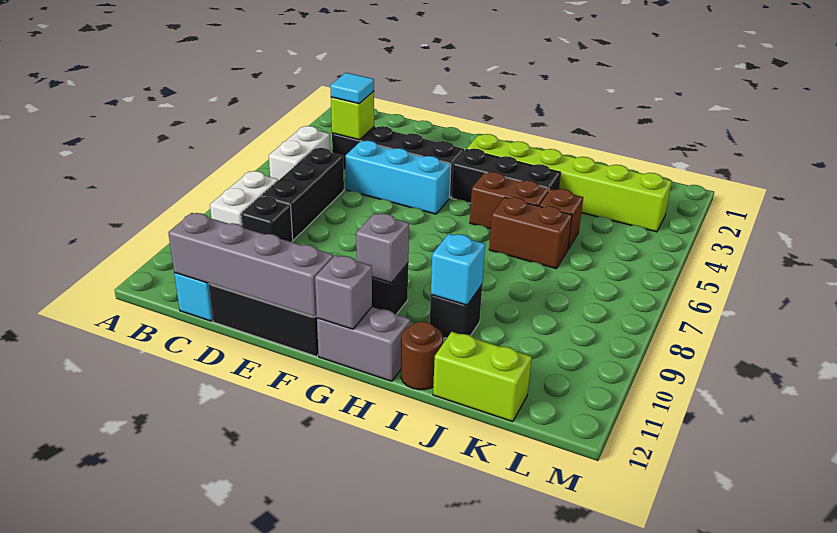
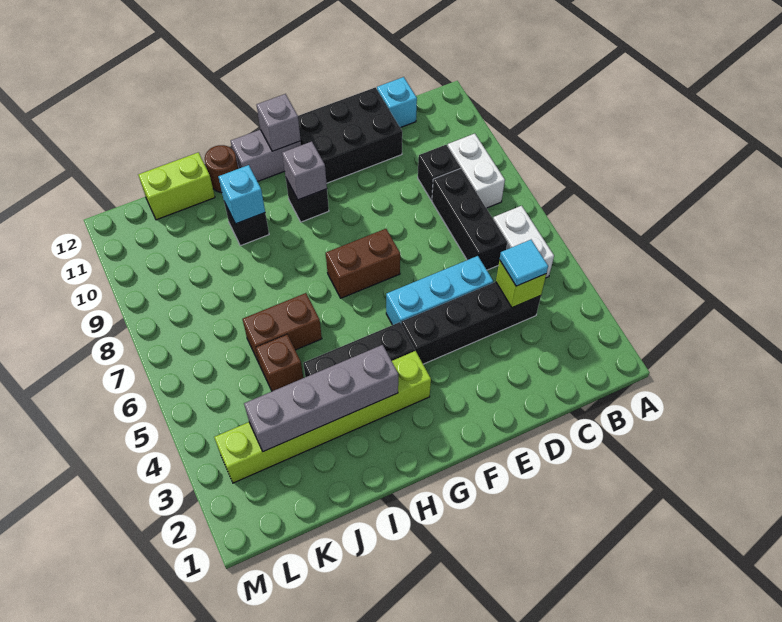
grey 1x4 brick [168,213,333,317] -> grey 1x4 brick moved to [244,345,398,452]
brown 1x2 brick [470,172,549,229] -> brown 1x2 brick moved to [326,229,400,298]

